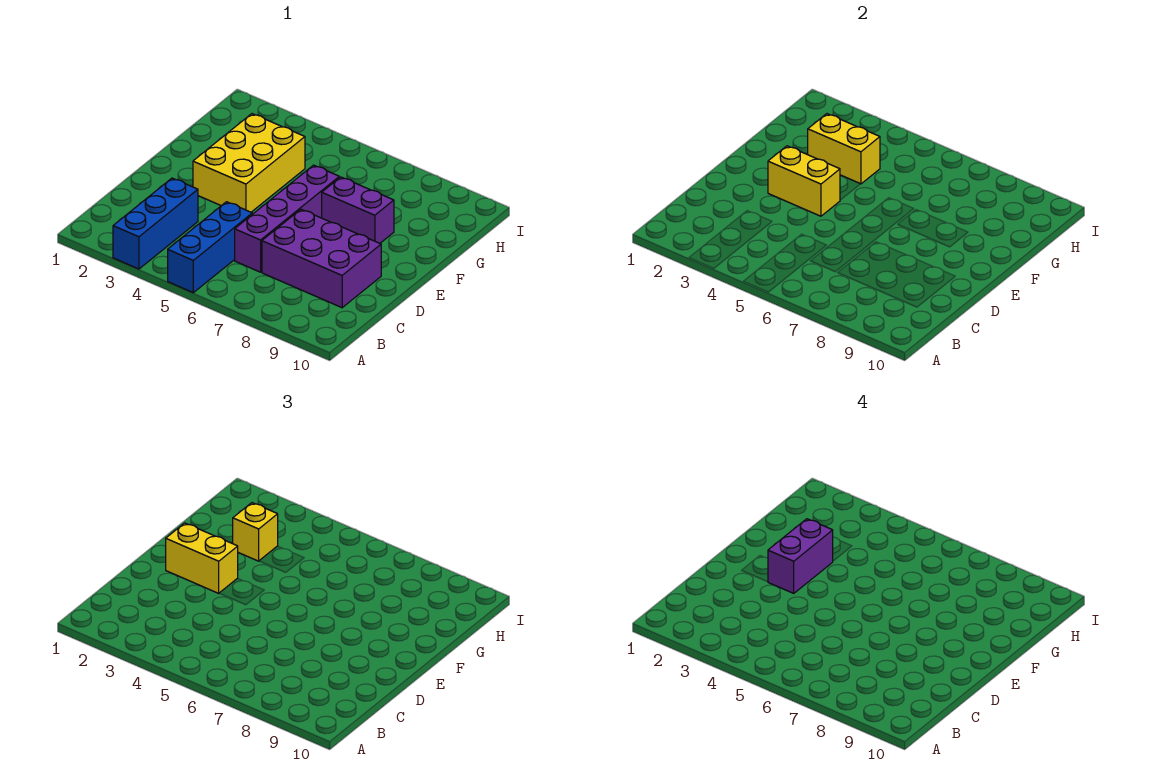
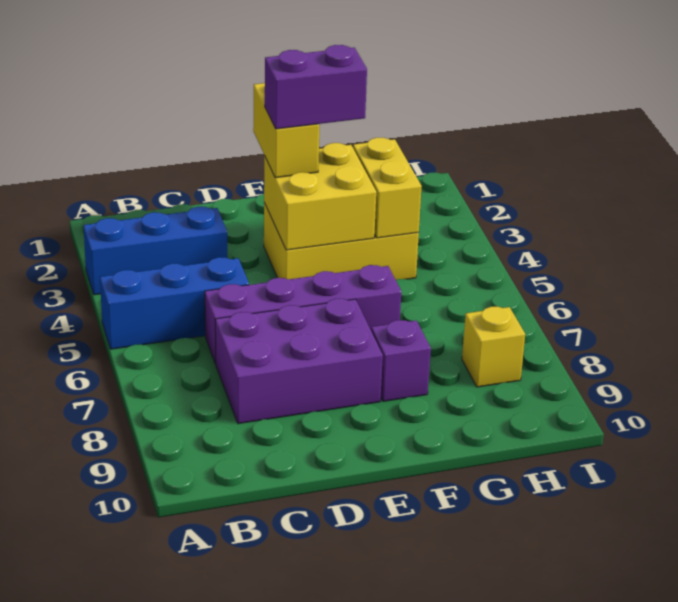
purple 2x3 brick [262,209,381,308] -> purple 2x3 brick turned to [215,299,383,424]
yellow 1x2 brick [768,146,840,216] -> yellow 2x2 brick [264,143,376,250]
purple 1x2 brick [322,177,394,243] -> purple 1x1 brick [371,320,431,401]
yellow 1x1 brick [233,503,278,561] -> yellow 1x1 brick moved to [462,307,525,387]

